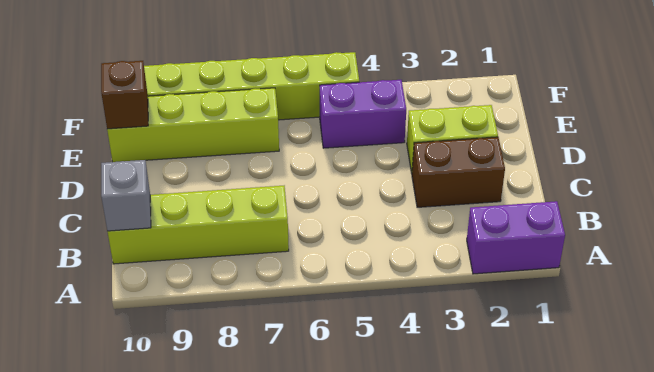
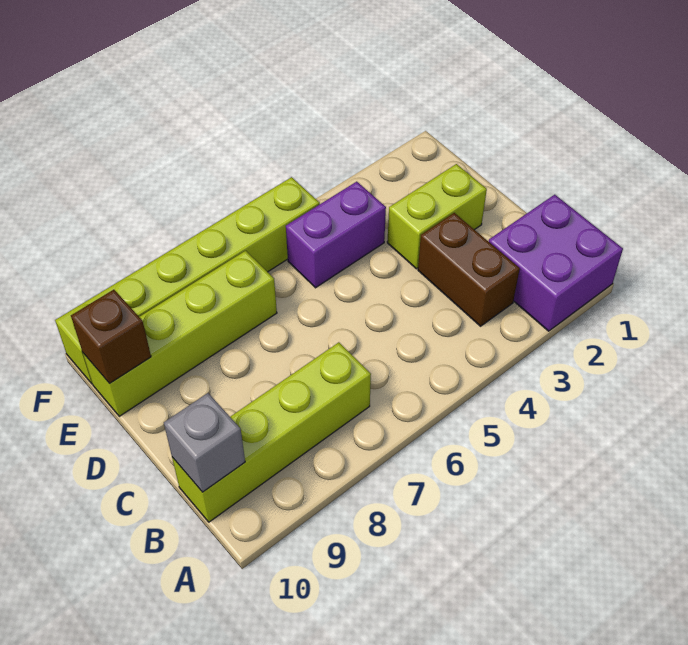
purple 1x2 brick [467,201,565,274] -> purple 2x2 brick [489,195,623,331]
brown 1x2 brick [412,137,505,207] -> brown 1x2 brick turned to [418,213,520,326]

